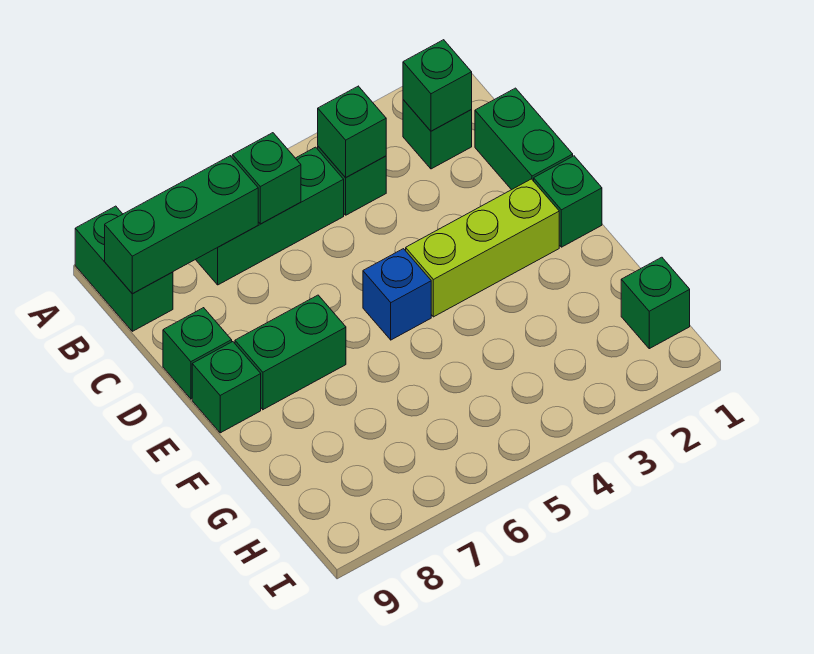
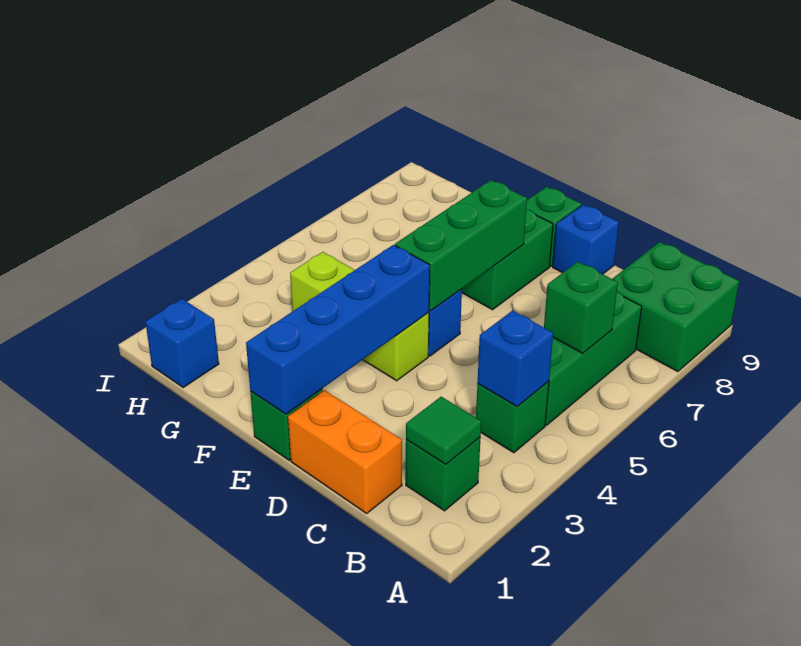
green 1x2 brick [75,206,173,331] -> green 2x2 brick [613,242,739,372]
green 1x1 brick [403,40,472,131] -> green 1x1 tile [406,397,481,464]
green 1x1 brick [318,86,386,178] -> blue 1x1 brick [478,311,553,407]
green 1x3 brick [105,156,258,294] -> green 1x3 brick moved to [395,180,527,311]
green 1x2 brick [475,88,573,190] -> orange 1x2 brick [288,390,402,513]
green 1x1 brick [163,308,232,399] -> blue 1x1 brick [553,205,619,274]
none -> blue 1x4 brick [246,245,430,414]
lime 1x3 brick [406,179,559,317] -> lime 1x3 brick turned to [290,252,429,381]
green 1x1 brick [621,257,690,349] -> blue 1x1 brick [146,299,219,387]

